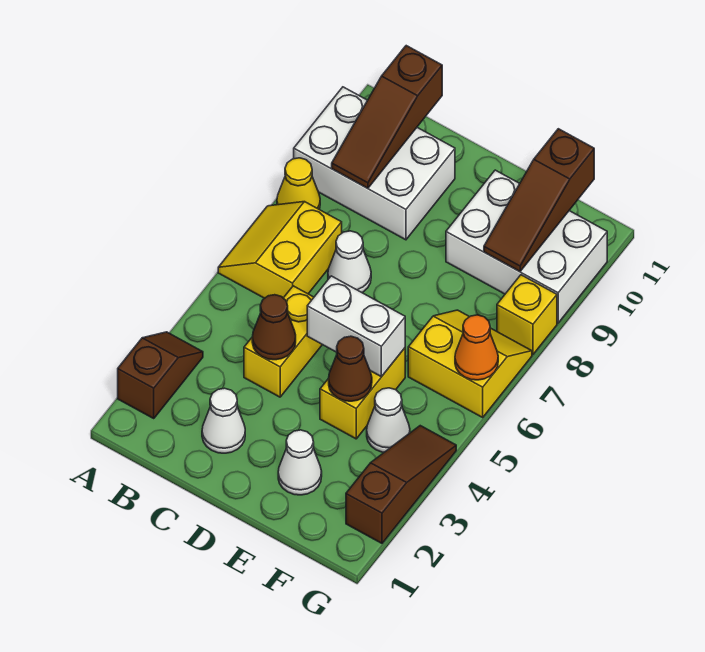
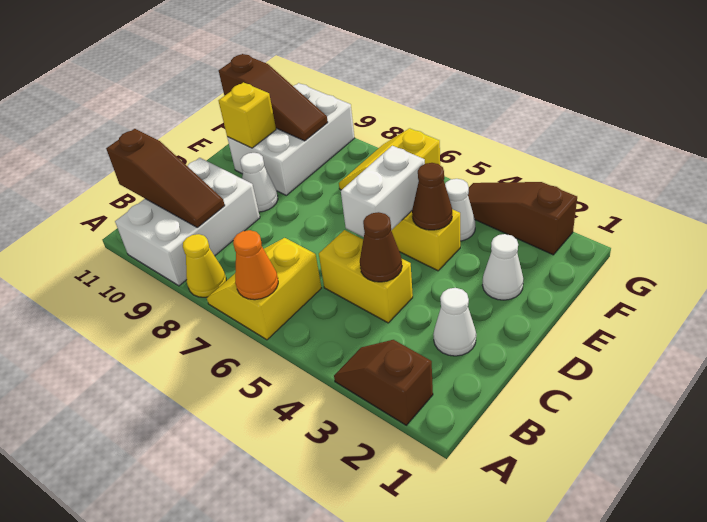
yellow 2x2 slope [218,202,342,298] -> yellow 2x2 slope turned to [207,238,321,340]
white 1x1 cone [328,231,371,292] -> white 1x1 cone moved to [240,153,278,212]
orange 1x1 cone [455,315,498,380] -> orange 1x1 cone moved to [233,230,278,300]
yellow 1x1 brick [497,275,557,355] -> yellow 1x1 brick moved to [219,82,276,148]

